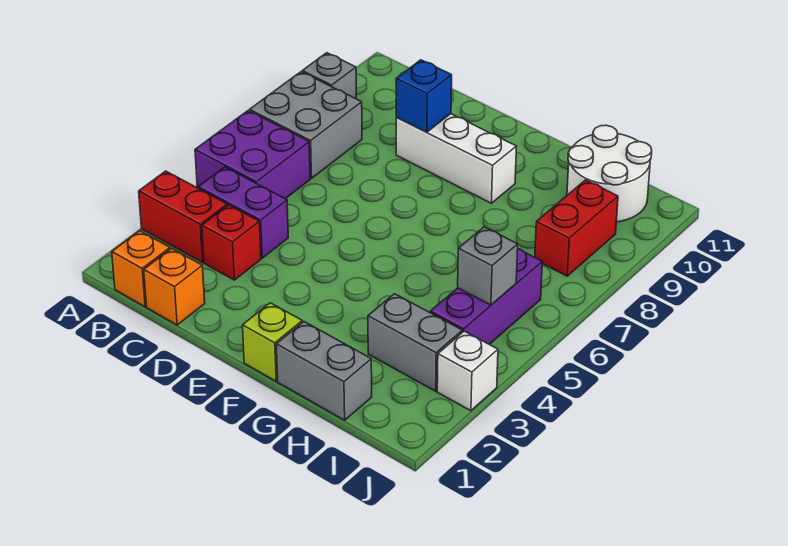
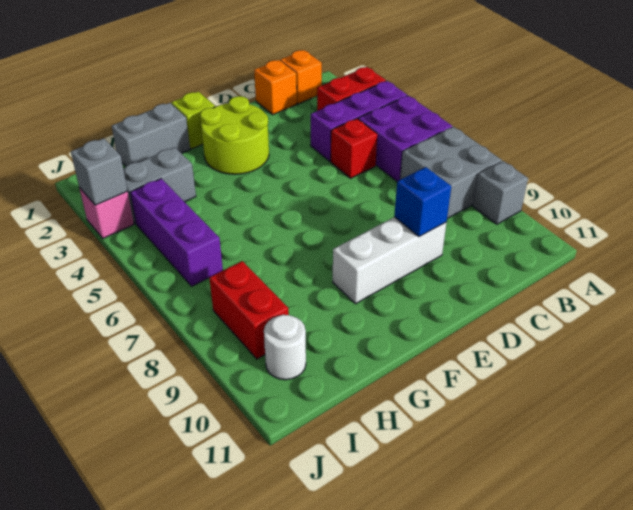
purple 1x2 brick [198,167,288,258] -> purple 1x3 brick [311,81,407,161]
red 1x1 brick [202,205,261,280] -> red 1x1 brick moved to [331,119,377,178]
none -> lime 2x2 round brick [200,96,269,174]
white 2x2 round brick [567,125,652,222] -> white 1x1 round brick [264,315,306,380]
grey 1x1 brick [458,227,518,305] -> grey 1x1 brick moved to [71,138,127,205]
white 1x1 brick [437,331,498,411] -> pink 1x1 brick [79,187,134,238]

